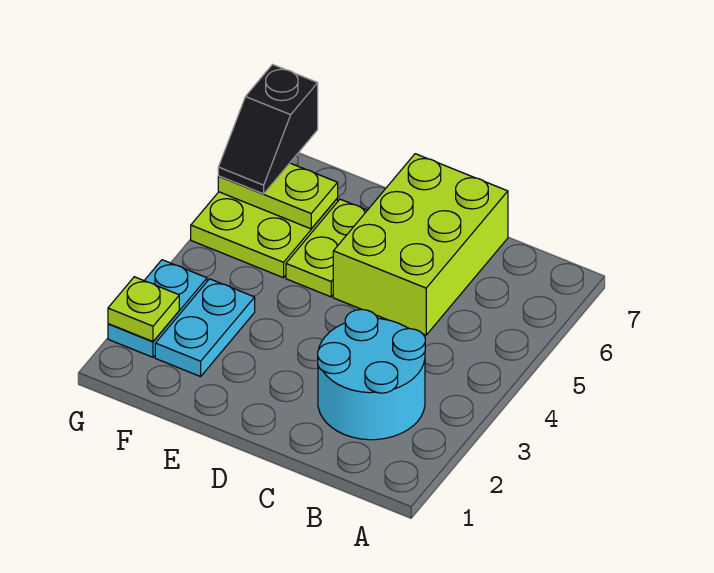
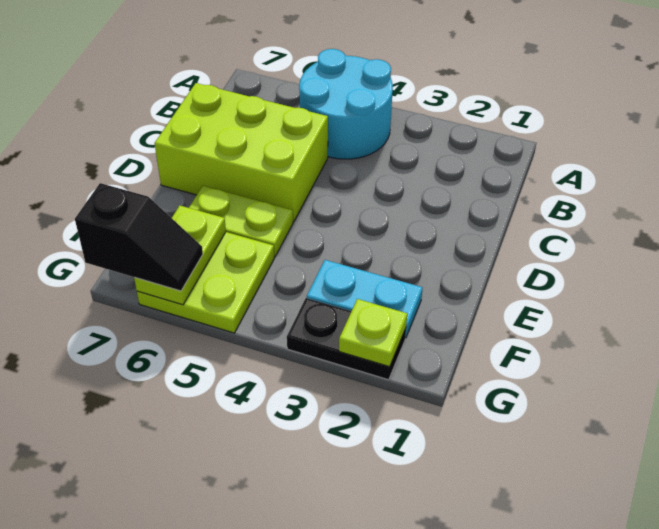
cyan 2x2 round brick [318,310,425,440] -> cyan 2x2 round brick moved to [299,49,393,159]
cyan 1x2 plate [108,260,207,357] -> black 1x2 plate [287,298,406,380]

